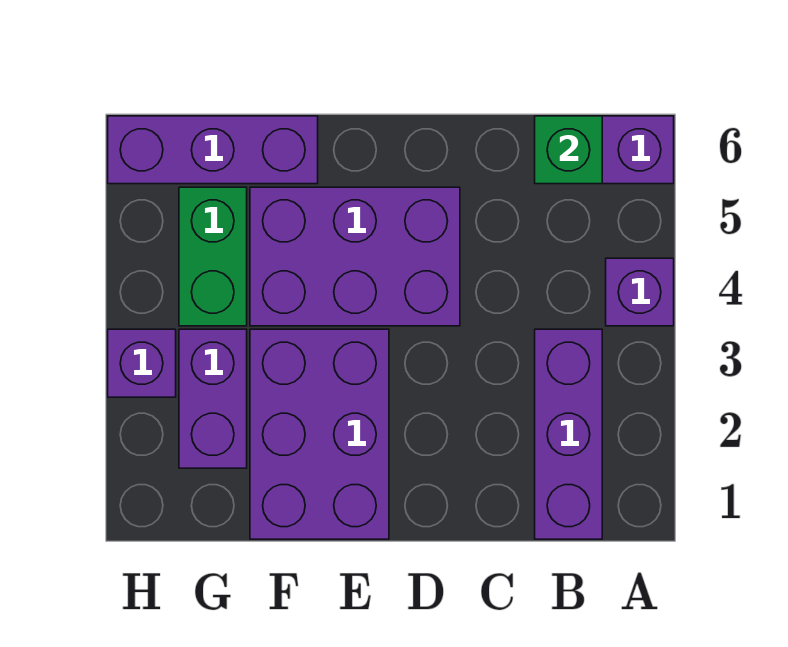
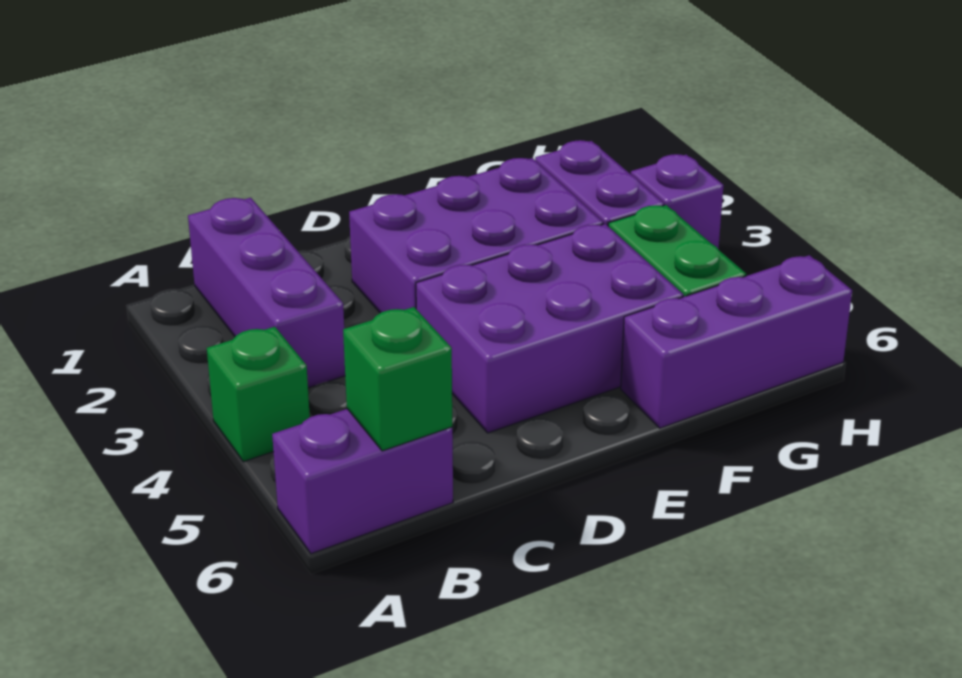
purple 1x1 brick [606,258,674,326] -> green 1x1 brick [207,327,310,462]
purple 2x3 brick [250,329,389,539] -> purple 2x3 brick turned to [349,158,604,313]

